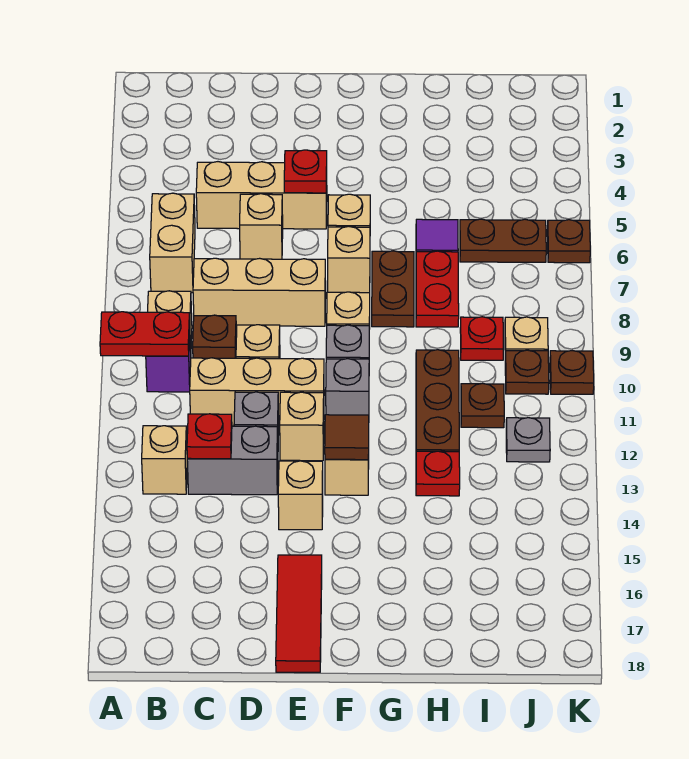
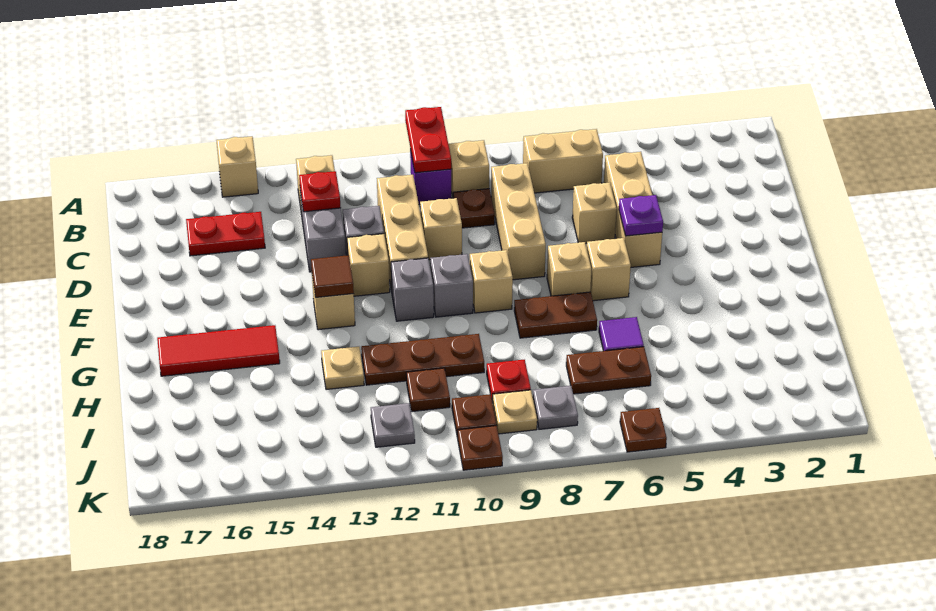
red 1x1 plate [284,150,327,193] -> purple 1x1 plate [619,195,663,236]
tan 1x1 brick [278,461,323,530] -> tan 1x1 brick moved to [216,136,258,197]
red 1x3 tile [276,555,322,672] -> red 1x3 tile moved to [157,325,280,376]
red 1x2 plate [416,251,459,327] -> red 1x2 plate moved to [186,212,265,256]
red 1x1 plate [416,451,460,496] -> tan 1x1 plate [321,347,364,390]
brown 1x2 plate [460,219,546,262] -> brown 1x2 plate turned to [566,347,651,394]
none -> grey 1x1 plate [533,386,578,429]

